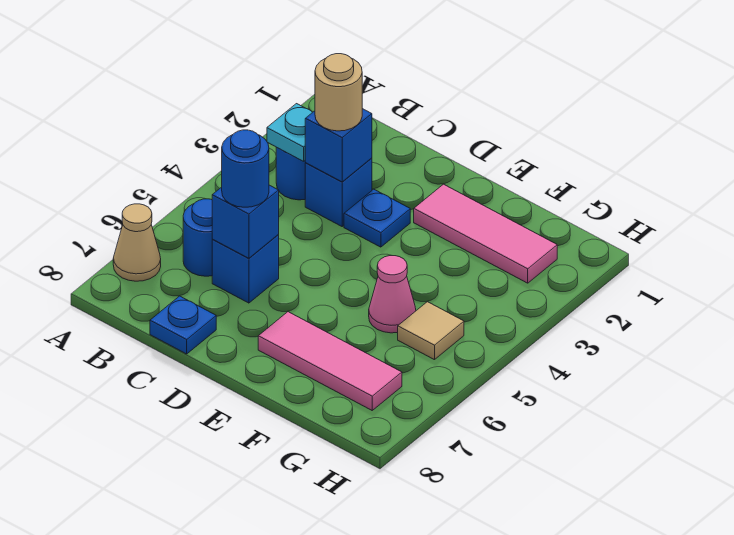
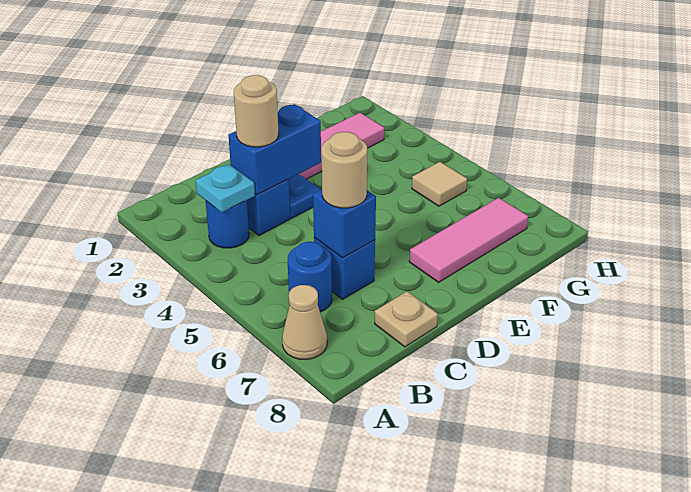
blue 1x1 brick [305,109,372,182] -> blue 1x2 brick [228,104,321,195]
blue 1x1 round brick [222,130,269,207] -> tan 1x1 round brick [322,132,367,208]
blue 1x1 plate [150,296,216,354] -> tan 1x1 plate [375,291,438,347]
pink 1x1 cone [369,256,416,333] -> none

